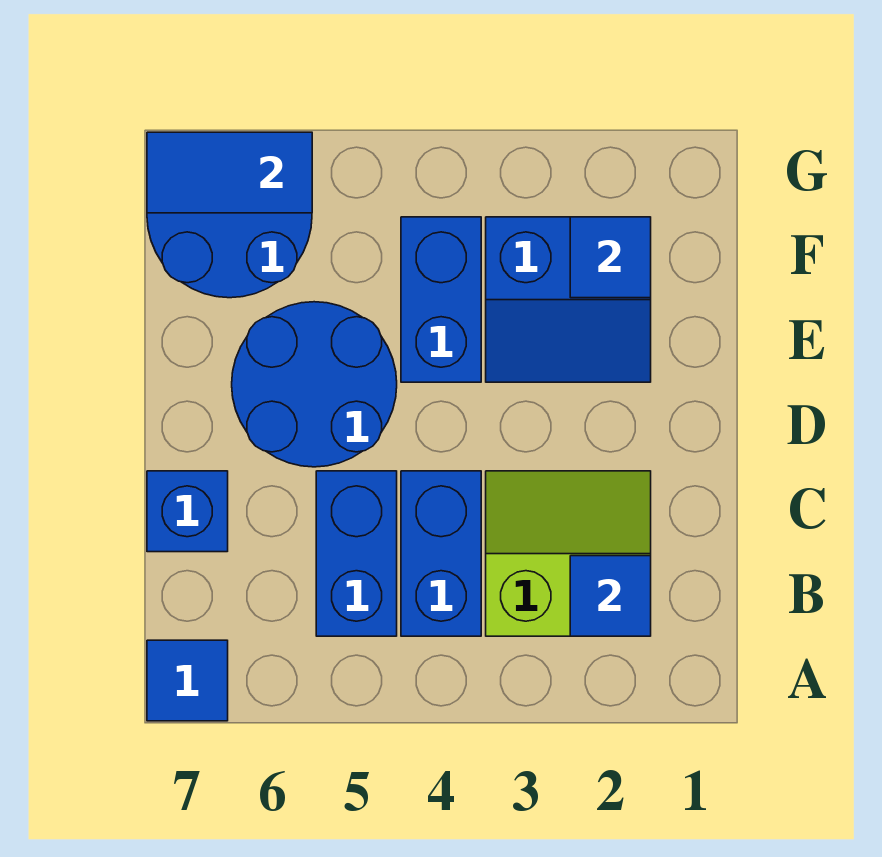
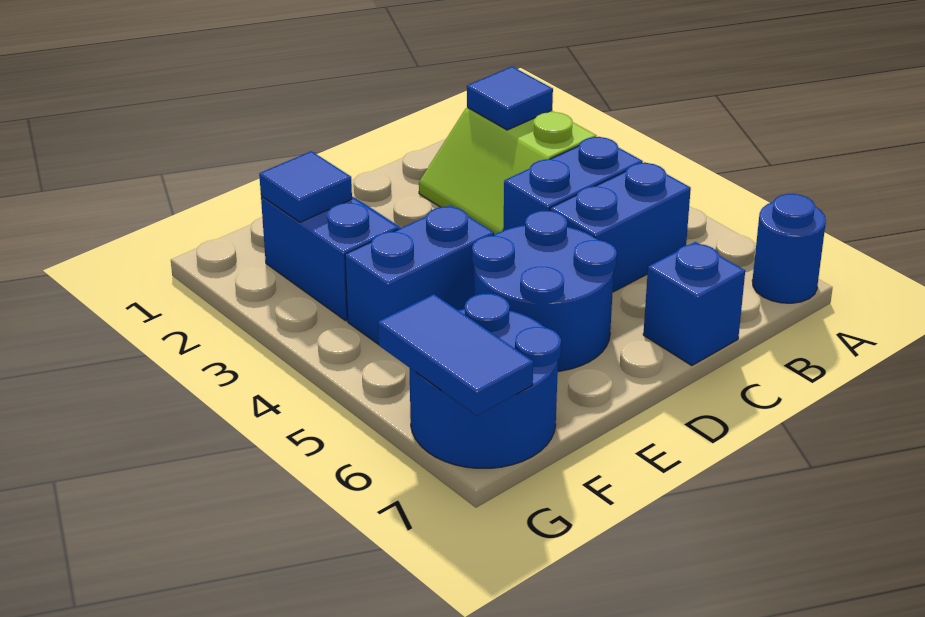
blue 1x1 tile [147,640,228,721] -> blue 1x1 round brick [752,194,826,303]

